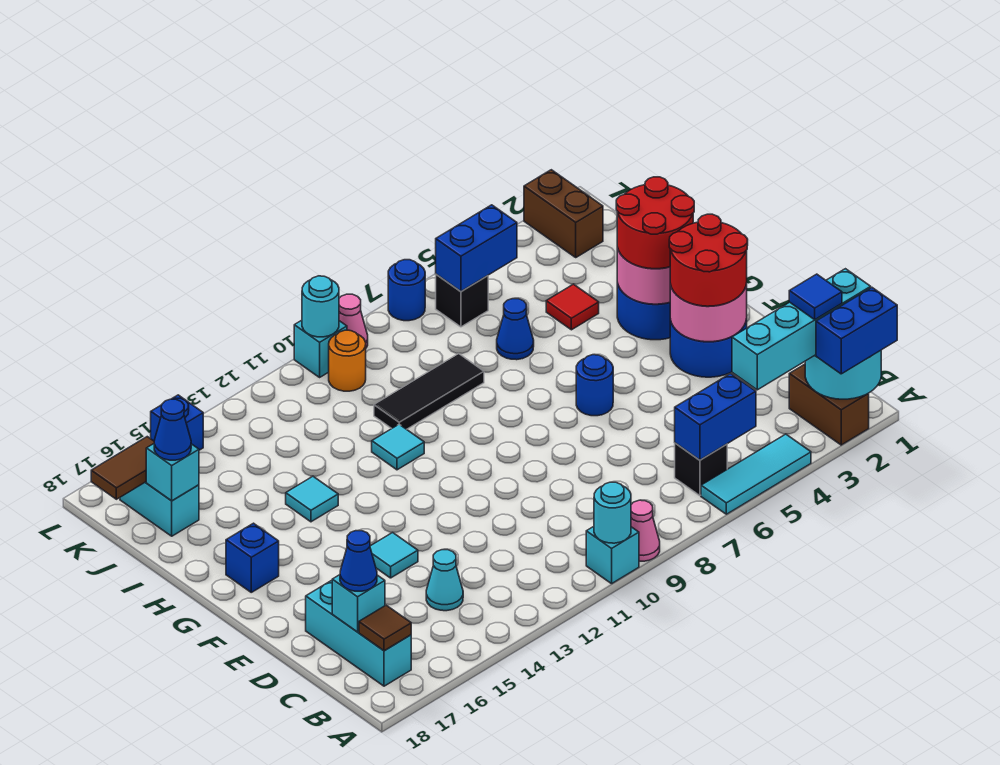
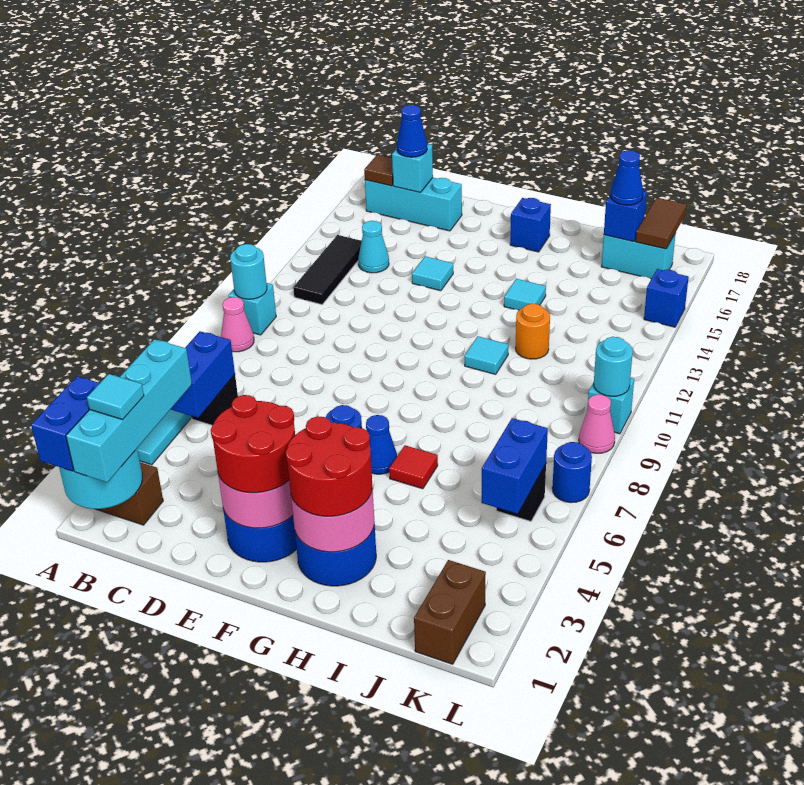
blue 1x1 tile [789,274,842,320] -> cyan 1x1 tile [87,374,144,420]
red 1x1 tile [546,284,599,330] -> red 1x1 tile moved to [389,445,438,489]
blue 1x1 cone [497,299,534,360] -> blue 1x1 cone moved to [366,415,397,474]
black 1x3 tile [374,354,484,429] -> black 1x3 tile moved to [293,235,362,305]
cyan 1x1 brick [146,444,199,501] -> blue 1x1 brick [604,191,647,242]
brown 1x2 brick [524,170,603,257] -> brown 1x2 brick turned to [414,560,486,664]
orange 1x1 round brick [329,330,366,391] -> orange 1x1 round brick moved to [515,304,550,359]

